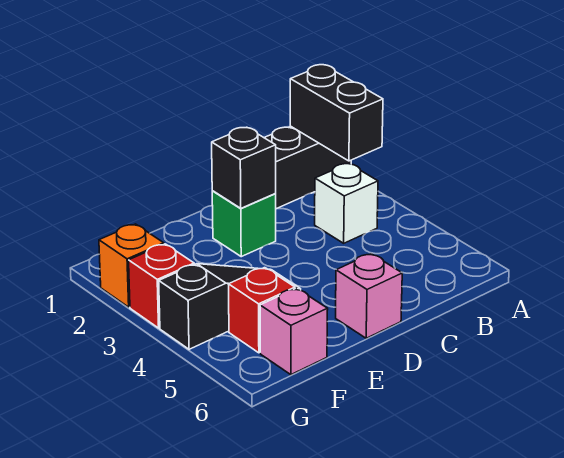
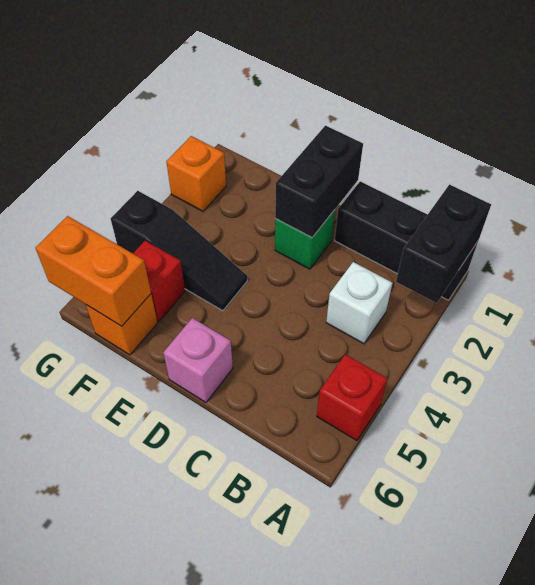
black 1x1 brick [212,127,276,208] -> black 1x2 brick [275,126,363,238]
pink 1x1 brick [260,288,328,375] -> orange 1x1 brick [86,294,157,355]
none -> orange 1x2 brick [35,216,151,326]
red 1x1 brick [129,244,194,328] -> red 1x1 brick moved to [317,354,387,441]

